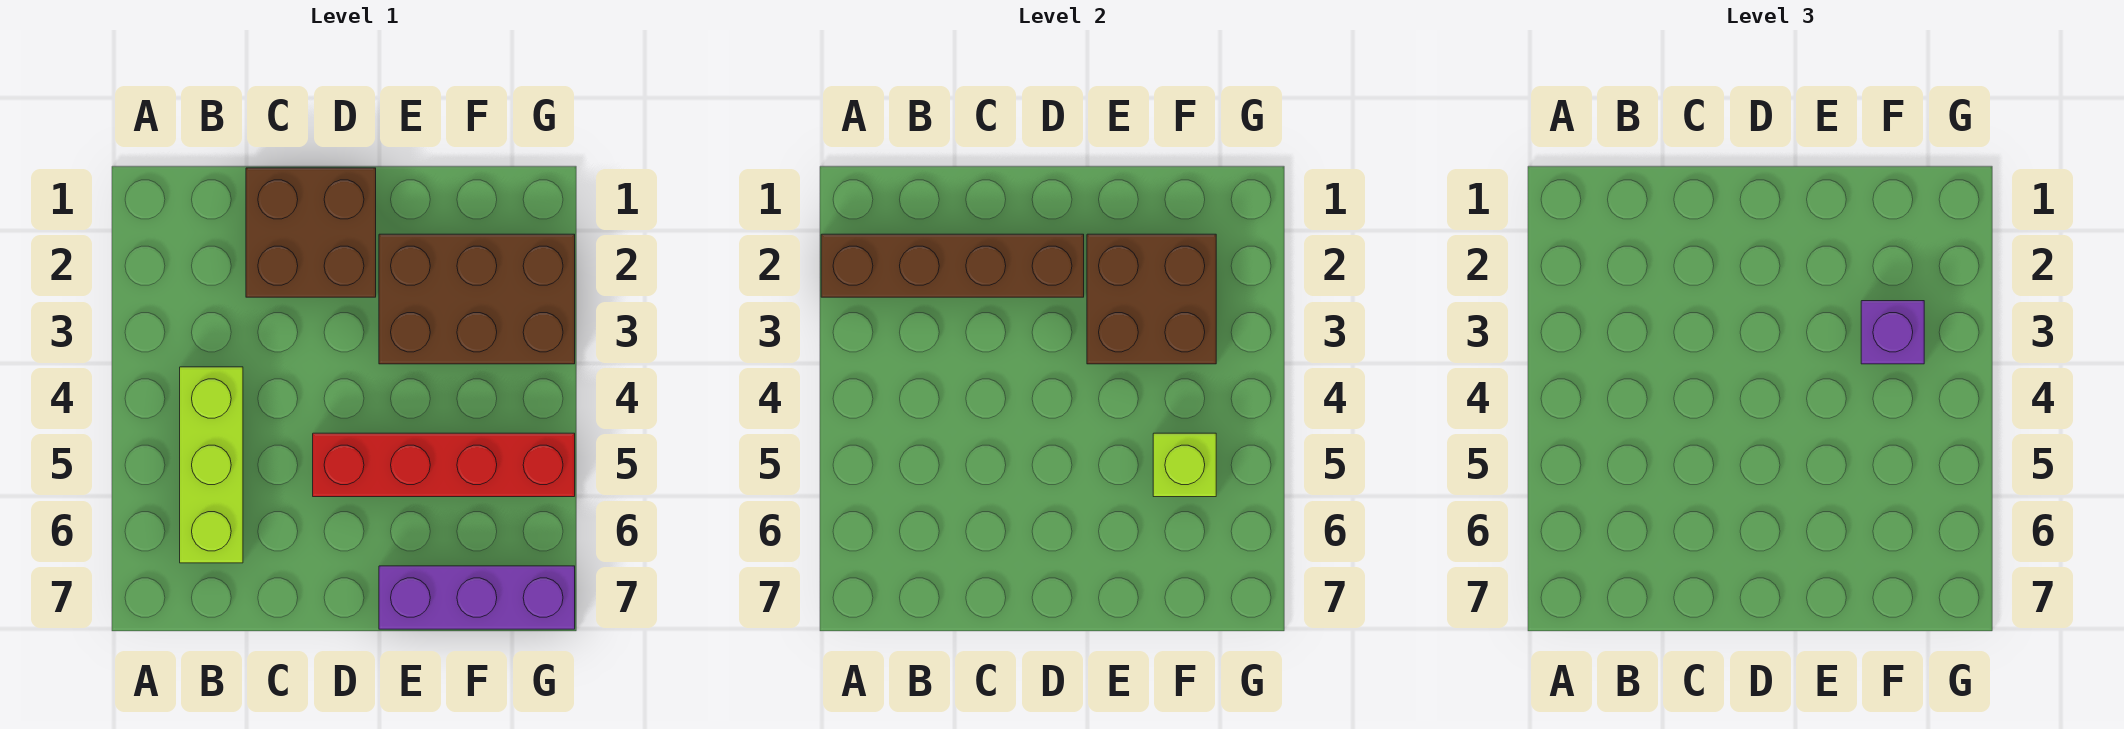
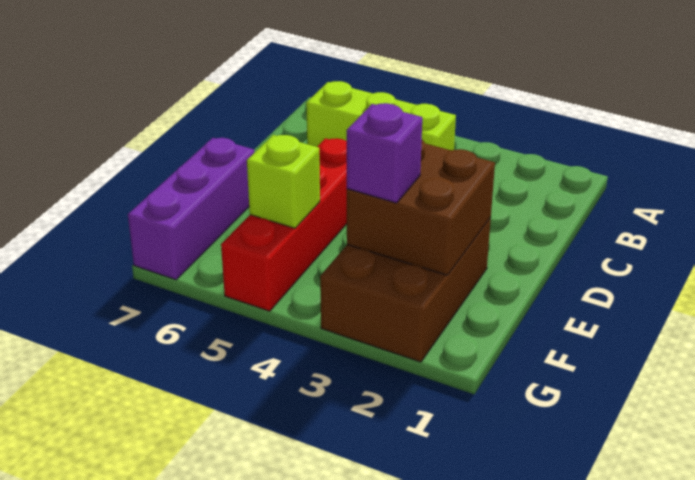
brown 1x4 brick [821,234,1084,297] -> none
brown 2x2 brick [246,168,376,297] -> none

